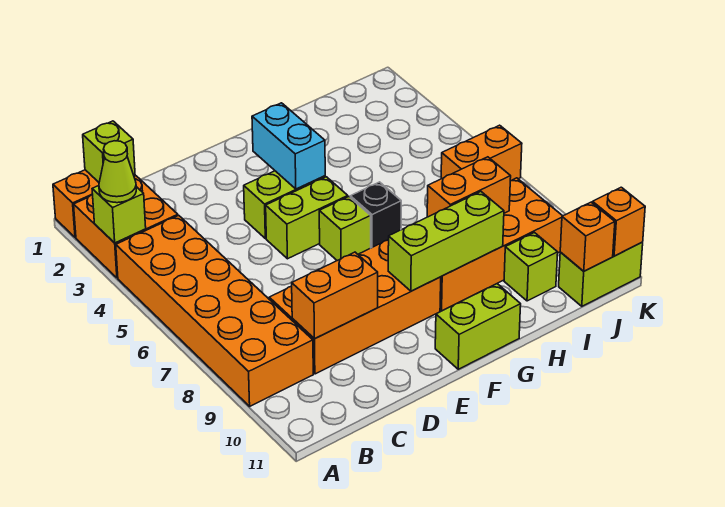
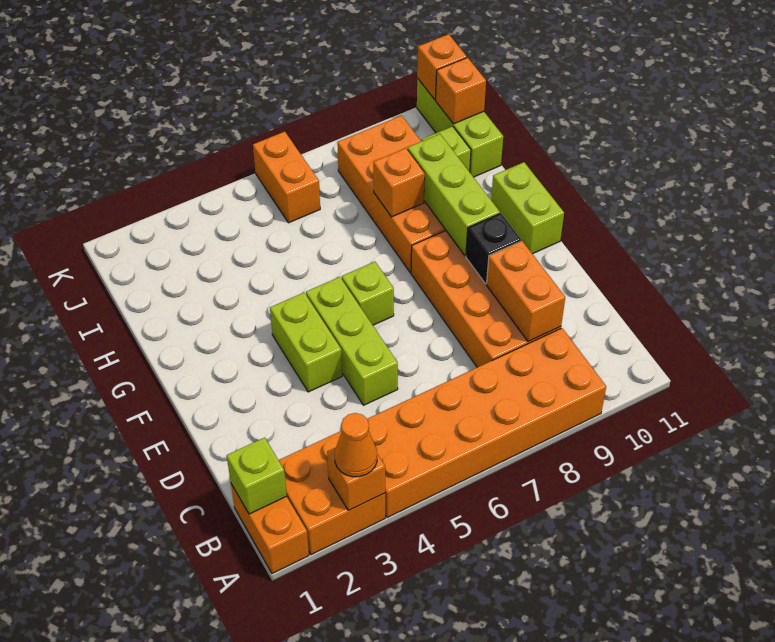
lime 1x1 brick [92,186,146,243] -> orange 1x1 brick [327,448,385,510]
lime 1x1 cone [99,141,136,203] -> orange 1x1 cone [335,413,377,477]
lime 1x2 brick [266,177,348,259] -> lime 1x3 brick [306,277,398,405]
cyan 1x2 brick [252,103,325,189] -> none
black 1x1 brick [350,182,401,248] -> black 1x1 brick moved to [466,213,521,284]
orange 1x2 brick [427,157,511,217] -> orange 1x1 brick [373,148,425,217]
lime 1x2 brick [559,242,643,306] -> lime 1x3 brick [417,78,503,177]

